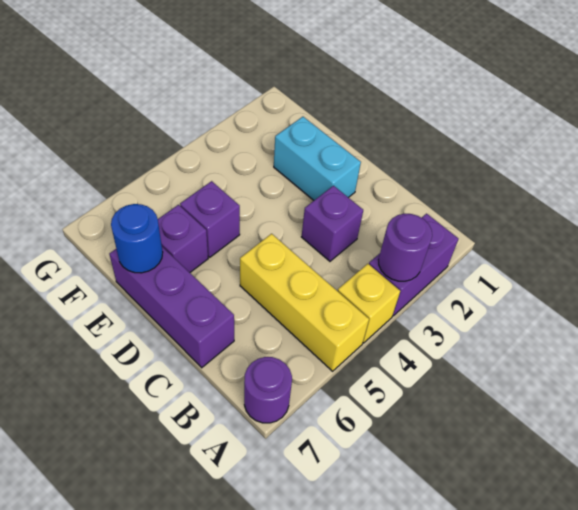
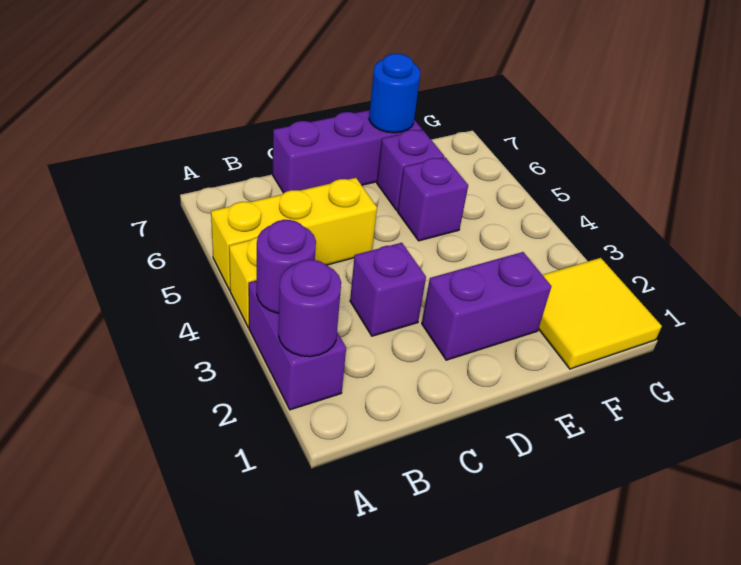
purple 1x1 round brick [244,357,292,423] -> purple 1x1 round brick moved to [279,260,341,357]
cyan 1x2 brick [274,117,361,200] -> purple 1x2 brick [422,252,551,360]
none -> yellow 2x2 tile [539,258,662,369]

